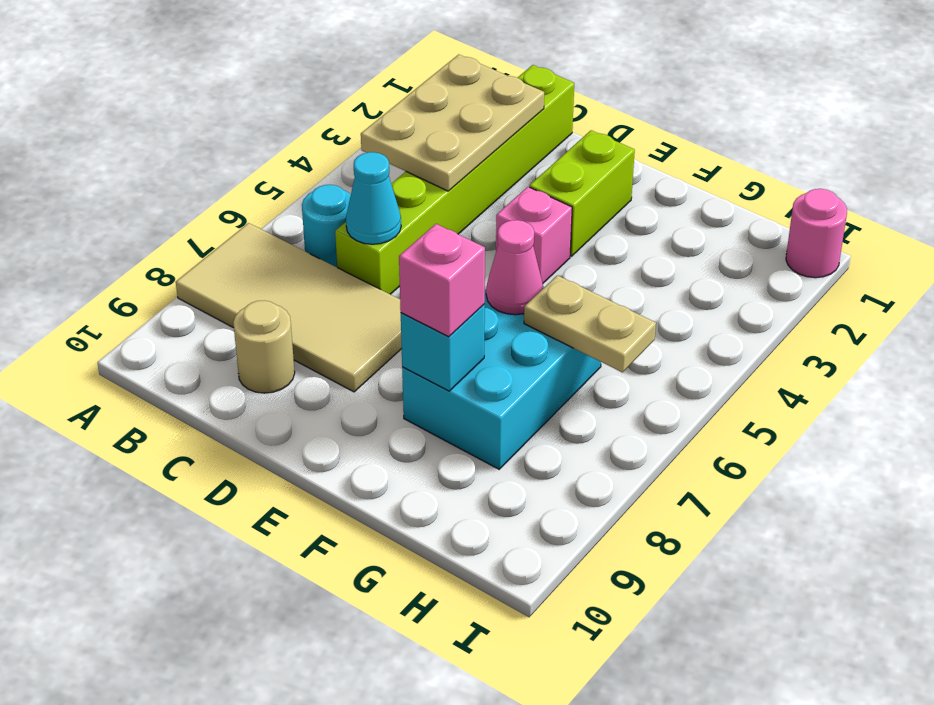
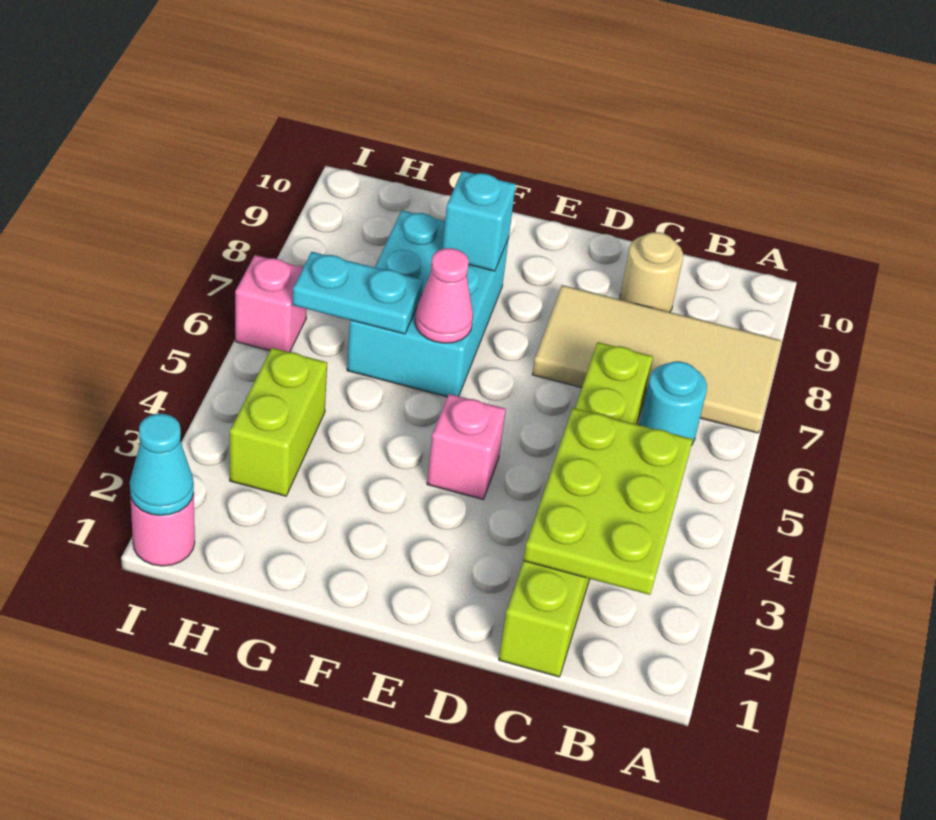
tan 2x3 plate [361,54,544,191] -> lime 2x3 plate [523,408,693,595]
cyan 1x1 cone [346,152,401,244] -> cyan 1x1 cone moved to [130,414,194,515]
lime 1x2 brick [529,130,635,256] -> lime 1x2 brick moved to [230,348,327,496]
pink 1x1 brick [399,224,485,337] -> pink 1x1 brick moved to [235,255,307,352]
tan 1x2 plate [524,275,656,372] -> cyan 1x2 plate [292,252,423,334]

